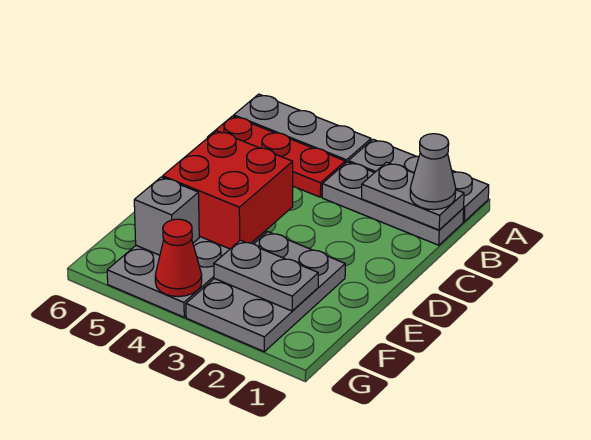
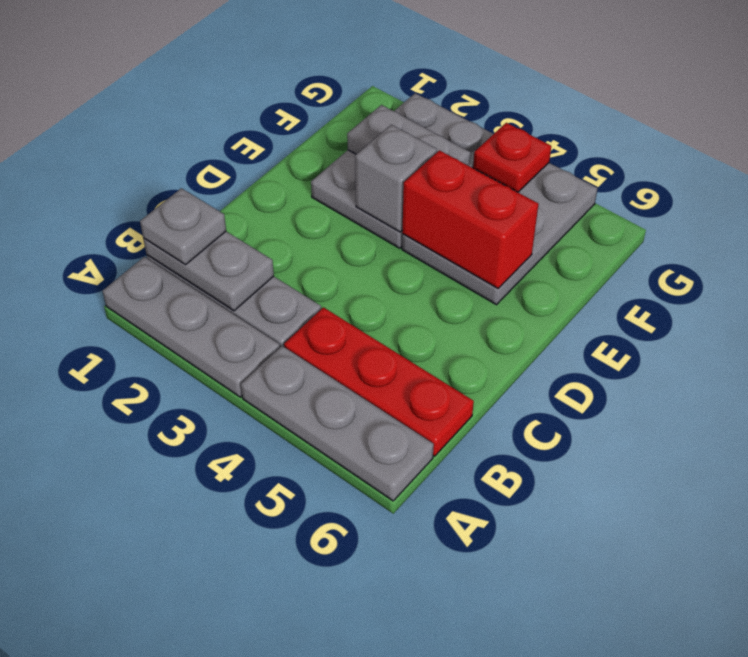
grey 1x1 cone [410,134,456,210] -> grey 1x1 plate [140,188,226,265]
red 2x2 brick [163,131,293,249] -> red 1x2 brick [402,150,539,289]
grey 1x1 brick [134,177,199,255] -> grey 1x1 brick moved to [355,125,437,232]
red 1x1 cone [155,219,202,297] -> red 1x1 plate [473,123,551,192]

